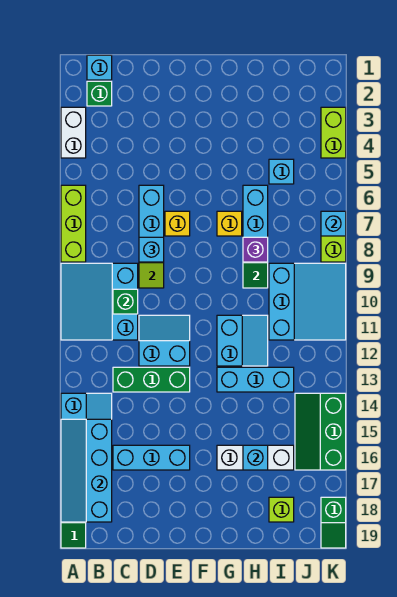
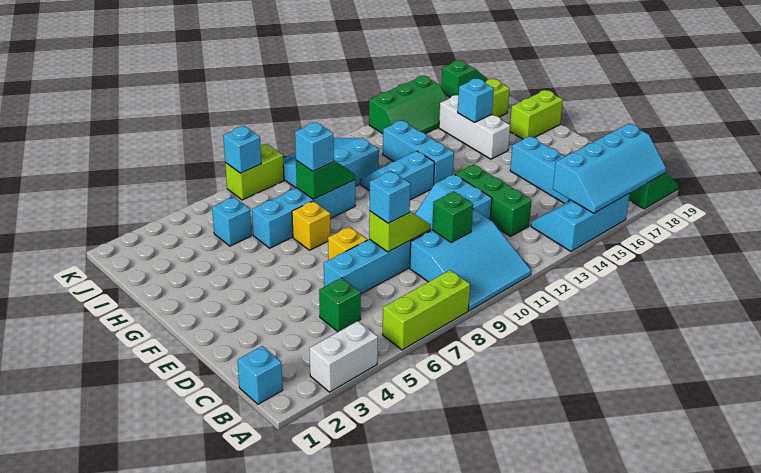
green 1x1 brick [87,81,112,106] -> green 1x1 brick moved to [319,278,361,332]
purple 1x1 brick [243,237,268,262] -> cyan 1x1 brick [295,122,334,171]
lime 1x2 brick [321,107,346,158] -> lime 1x2 brick moved to [510,90,563,139]

